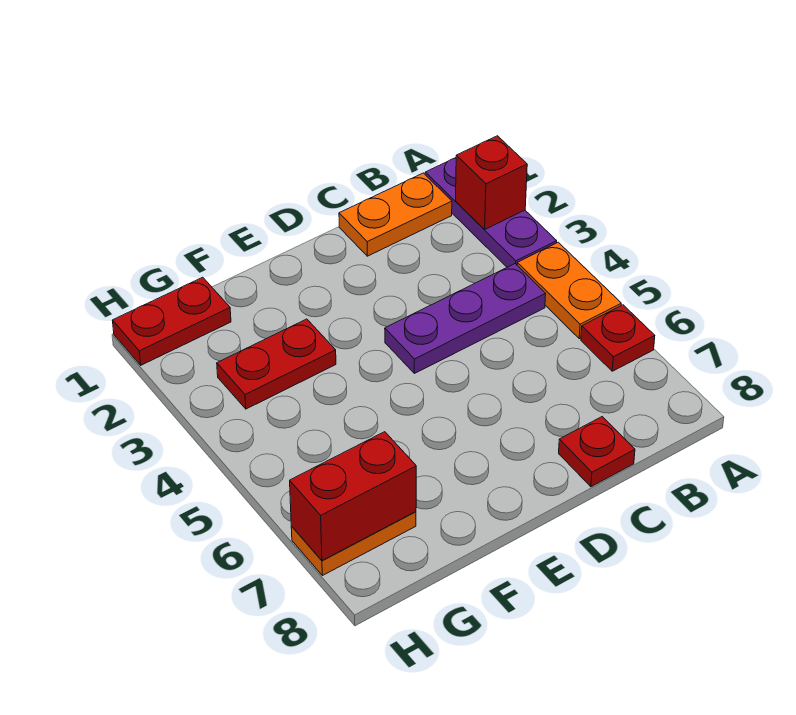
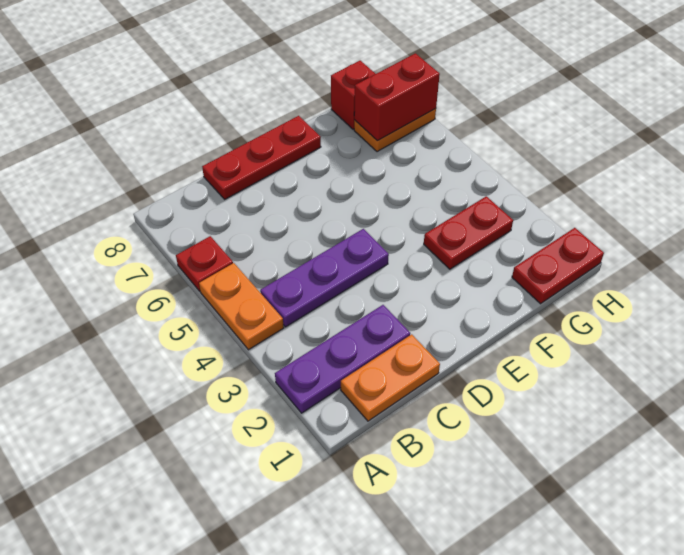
purple 1x3 plate [425,158,557,267] -> purple 1x3 plate turned to [275,305,410,413]
red 1x1 brick [456,136,527,230] -> red 1x1 brick moved to [331,61,375,129]
red 1x1 plate [559,417,635,487] -> red 1x3 plate [202,116,321,199]

